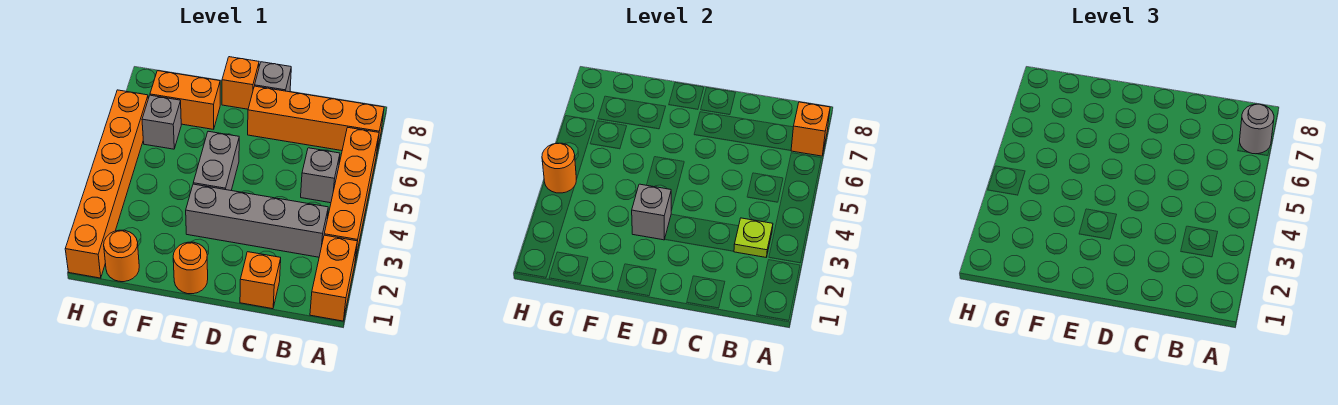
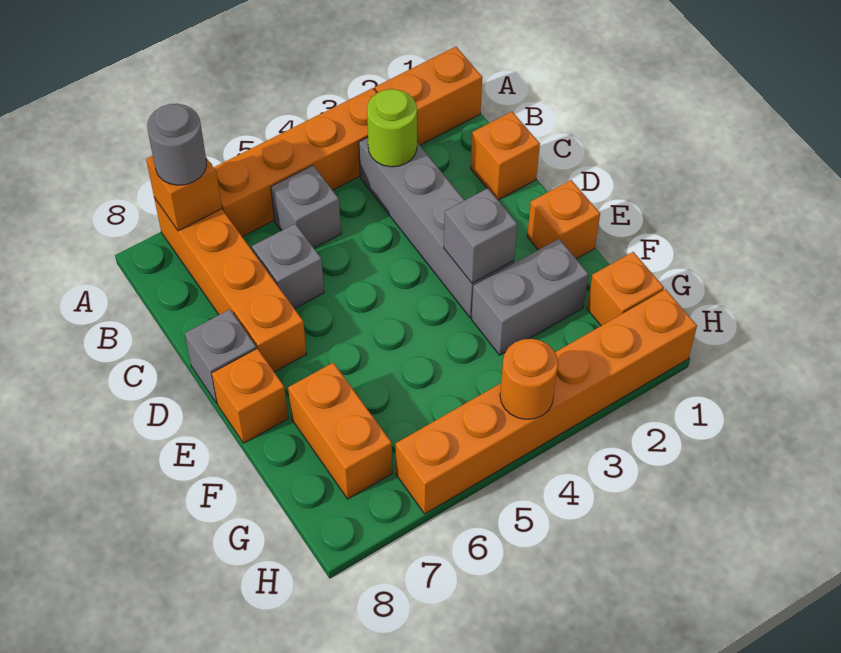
lime 1x1 plate [734,218,773,257] -> lime 1x1 round brick [367,89,417,167]
orange 1x1 round brick [173,242,208,294] -> orange 1x1 brick [527,180,600,259]
grey 1x2 brick [193,131,239,190] -> grey 1x2 brick moved to [471,239,589,355]
orange 1x1 round brick [104,230,139,282] -> orange 1x1 brick [587,252,664,326]
grey 1x1 brick [142,95,181,149] -> grey 1x1 brick moved to [252,224,324,309]

